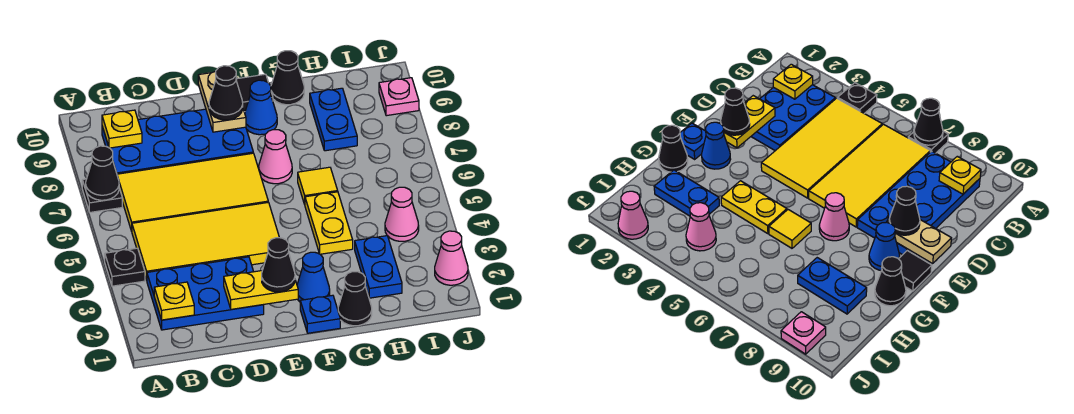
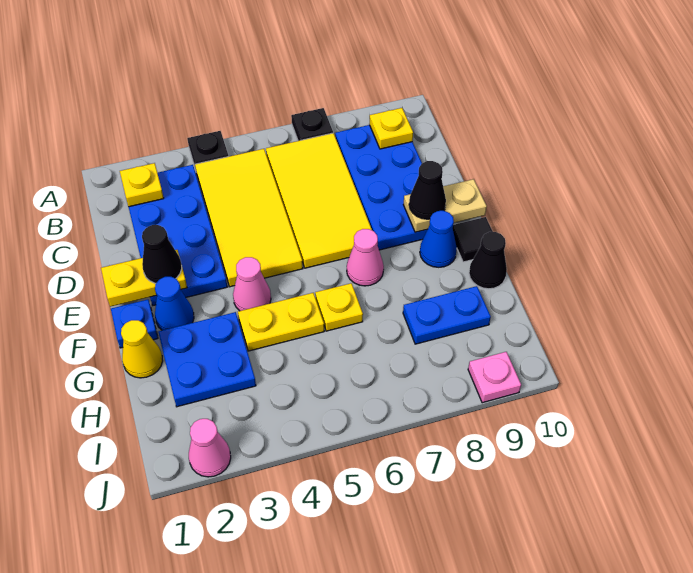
black 1x1 cone [86,146,119,200] -> none
blue 2x3 plate [147,257,264,330] -> blue 2x4 plate [129,165,227,305]
yellow 1x2 plate [224,271,298,309] -> yellow 1x2 plate turned to [101,250,187,307]
black 1x1 cone [338,272,372,326] -> yellow 1x1 cone [121,320,163,378]
yellow 1x1 tile [298,167,338,204] -> yellow 1x1 plate [315,283,363,331]
blue 1x2 plate [355,236,402,298] -> blue 2x2 plate [158,312,256,407]
pink 1x1 cone [385,187,419,241] -> pink 1x1 cone moved to [233,257,271,311]

